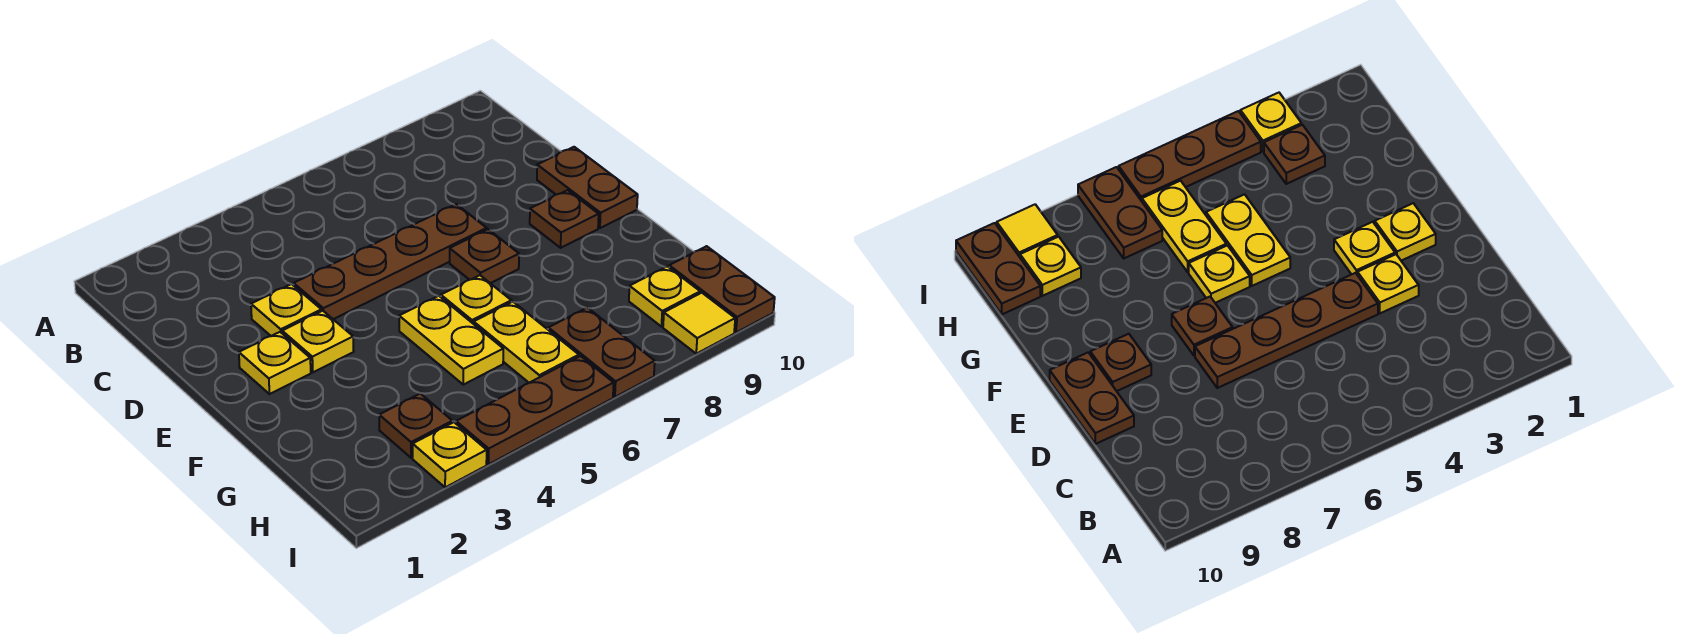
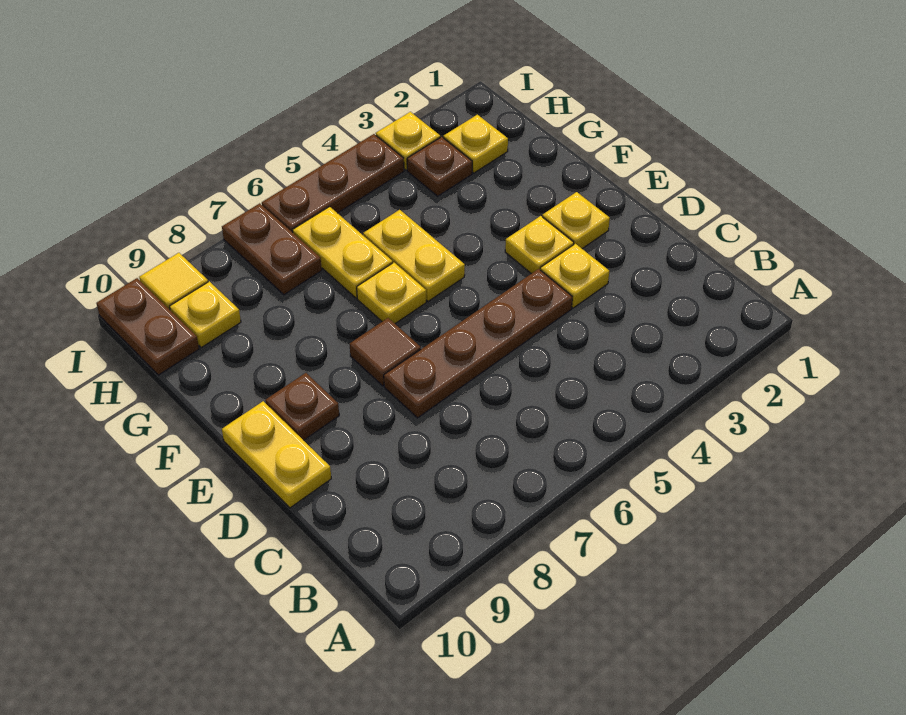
brown 1x2 plate [537,147,638,228] -> yellow 1x2 plate [222,401,331,508]
brown 1x1 plate [450,229,519,283] -> brown 1x1 tile [350,318,421,386]
none -> yellow 1x1 plate [443,115,508,173]

